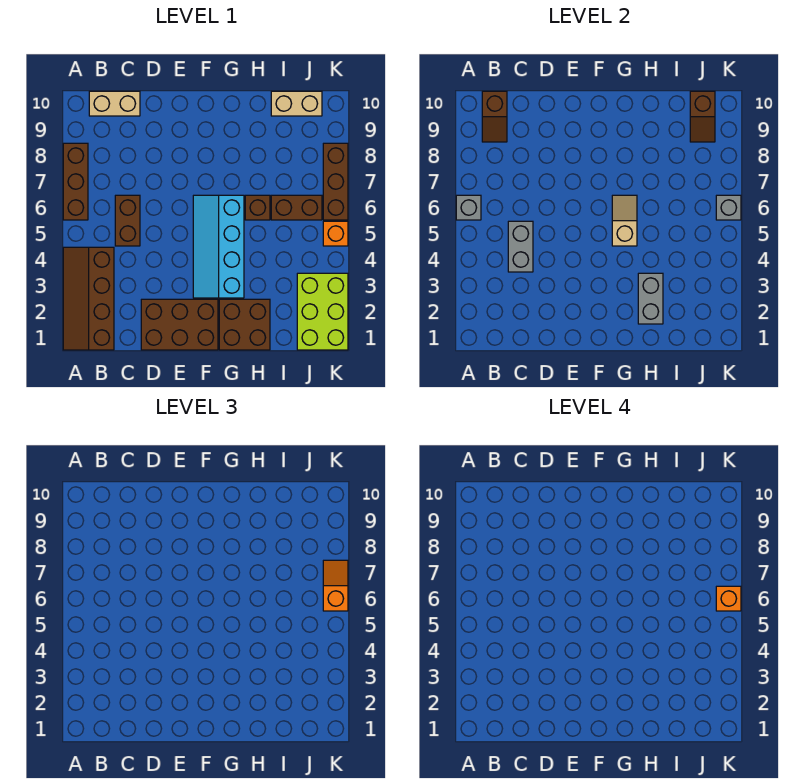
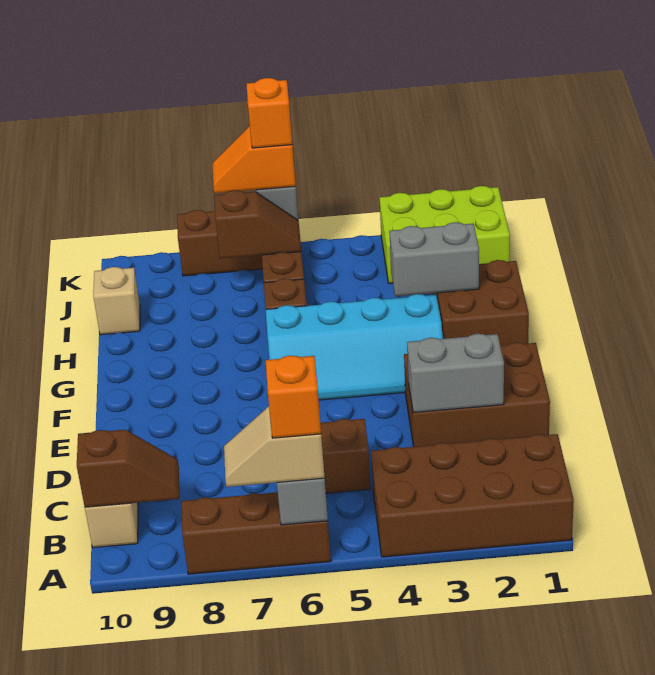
brown 2x4 slope [63,247,114,350] -> brown 2x4 brick [371,434,574,557]
grey 1x2 brick [508,221,533,272] -> grey 1x2 brick moved to [407,334,504,413]
brown 2x3 brick [141,299,218,350] -> brown 2x3 brick turned to [404,342,550,447]
tan 1x2 slope [612,195,637,246] -> tan 1x2 slope moved to [224,406,325,487]
tan 1x2 brick [271,91,322,116] -> tan 1x1 brick [93,267,140,335]
brown 1x2 slope [690,91,715,142] -> brown 1x2 slope moved to [214,190,301,259]
orange 1x1 brick [323,221,348,246] -> orange 1x1 brick moved to [266,356,321,438]

